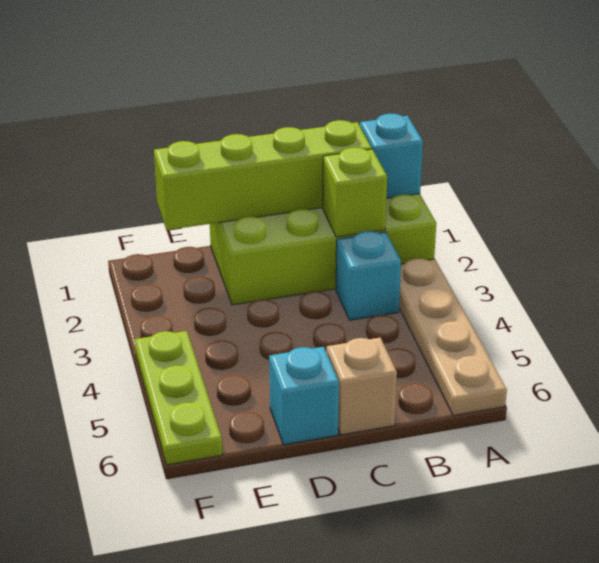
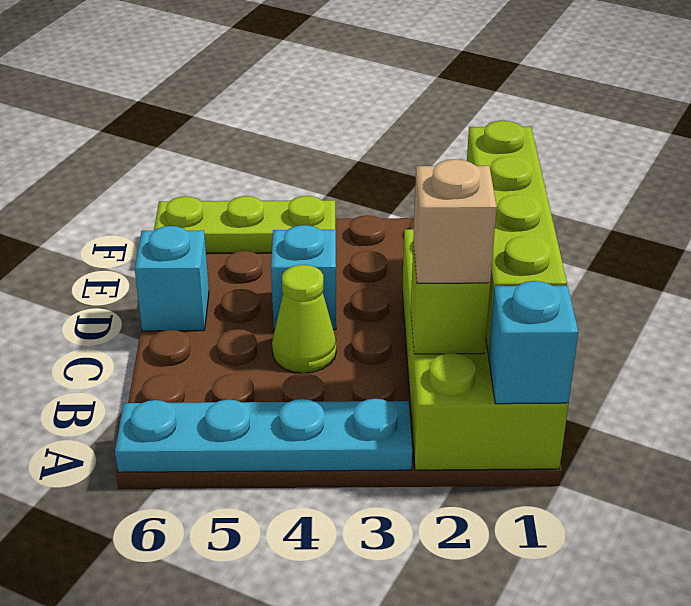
tan 1x4 plate [399,258,507,416] -> cyan 1x4 plate [115,399,412,472]
cyan 1x1 brick [336,231,401,320] -> cyan 1x1 brick moved to [271,225,336,330]
none -> lime 1x1 cone [272,265,336,373]
tan 1x1 brick [327,338,397,435] -> tan 1x1 brick moved to [413,159,497,283]

